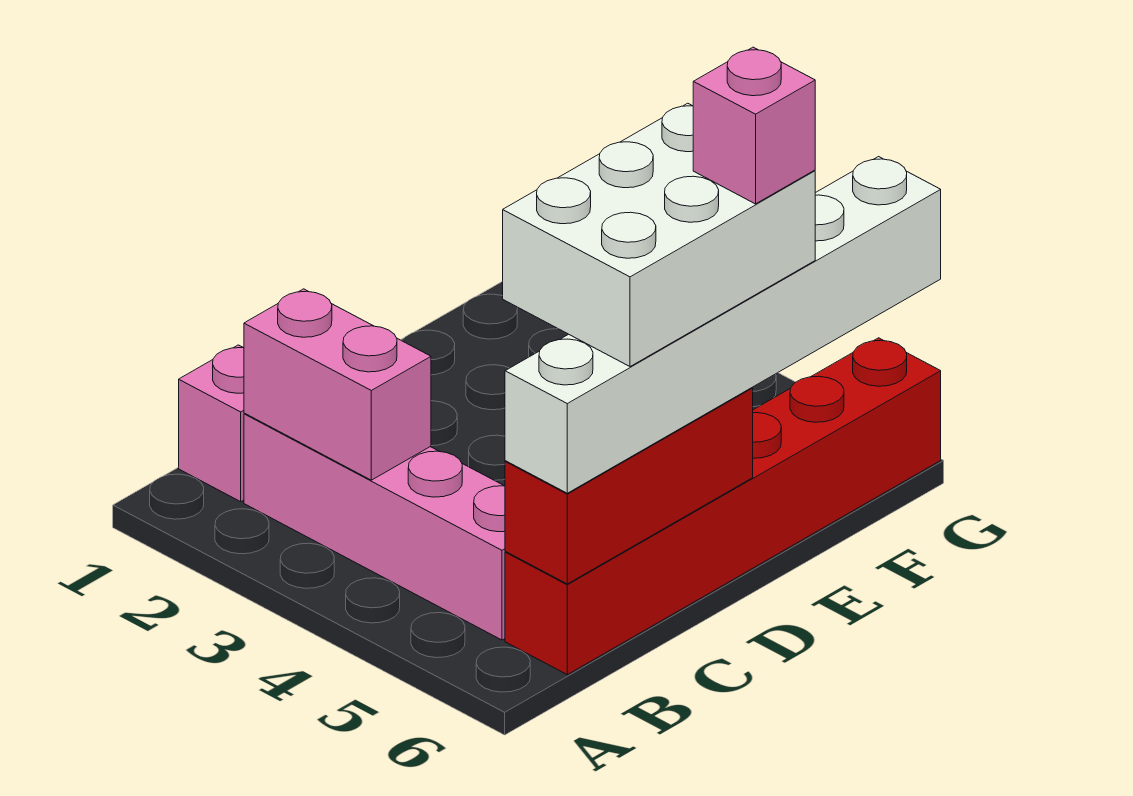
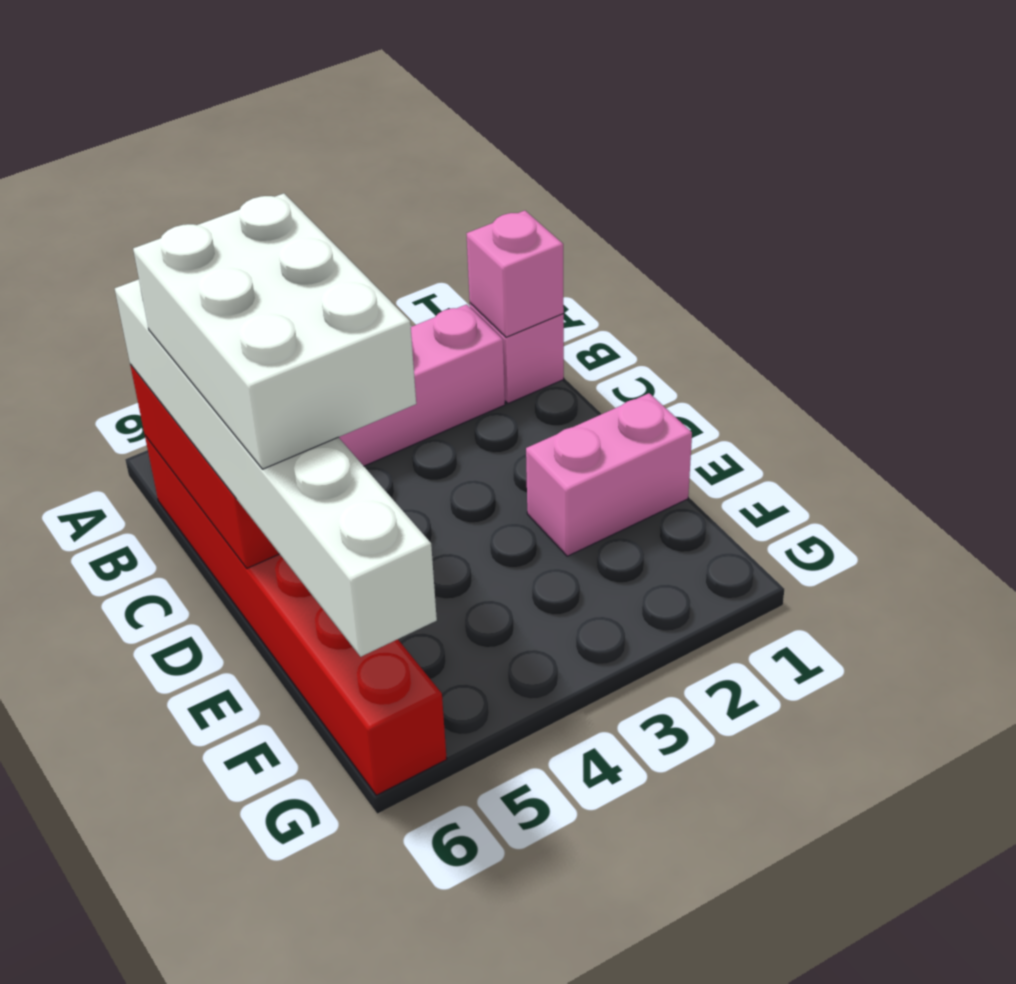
pink 1x2 brick [244,289,431,480] -> pink 1x2 brick moved to [526,393,692,556]
pink 1x1 brick [693,47,815,204] -> pink 1x1 brick moved to [466,211,564,337]

